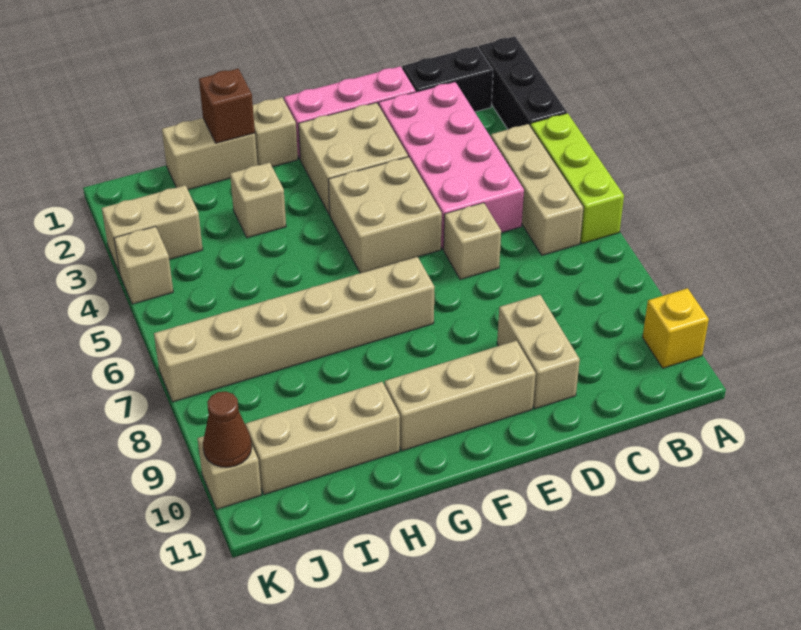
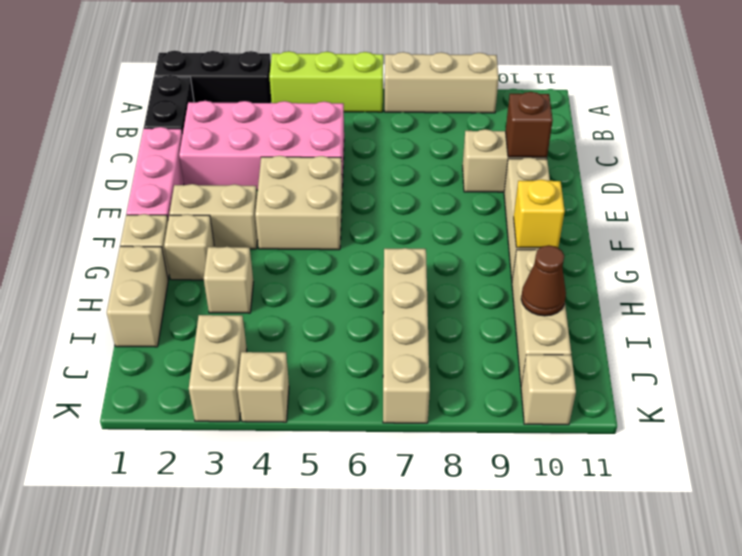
yellow 1x1 brick [643,288,709,368] -> yellow 1x1 brick moved to [514,179,565,248]
tan 1x3 brick [491,124,584,255] -> tan 1x3 brick moved to [385,52,499,113]
tan 1x1 brick [444,203,501,279] -> tan 1x1 brick moved to [164,214,214,280]
tan 2x2 brick [299,103,408,215] -> tan 1x2 brick [169,184,258,249]
tan 1x6 brick [154,257,435,402] -> tan 1x4 brick [383,248,430,423]
brown 1x1 brick [199,69,255,143] -> brown 1x1 brick moved to [506,92,553,157]
brown 1x1 cone [203,392,252,467] -> brown 1x1 cone moved to [521,245,566,316]

